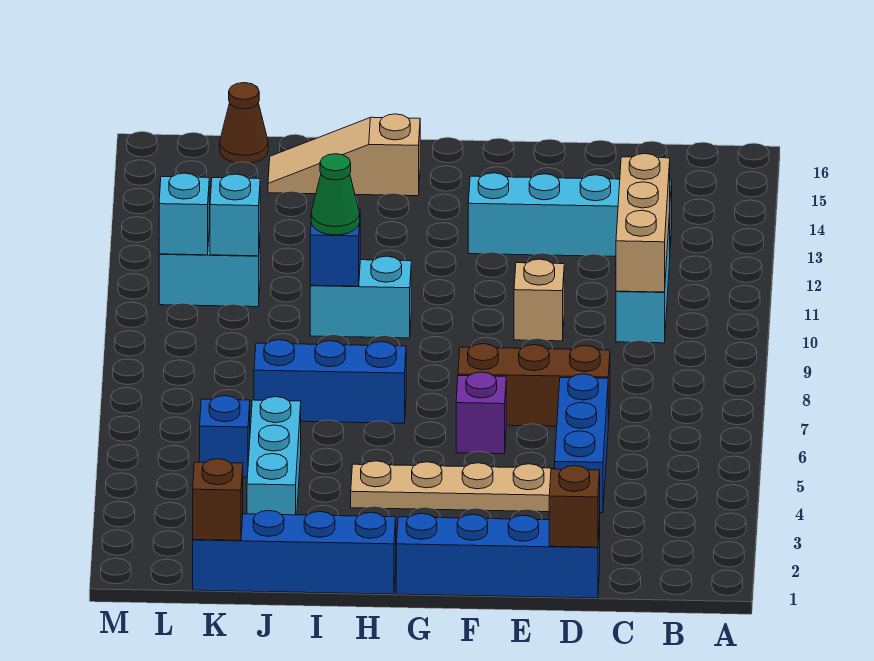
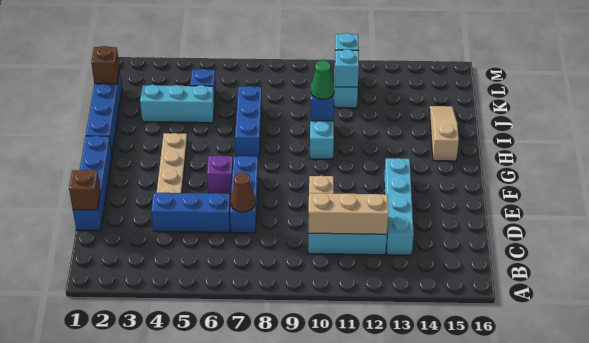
brown 1x3 brick [458,344,610,426] -> blue 1x3 brick [230,156,258,233]
brown 1x1 cone [220,83,268,163] -> brown 1x1 cone moved to [230,172,255,212]

